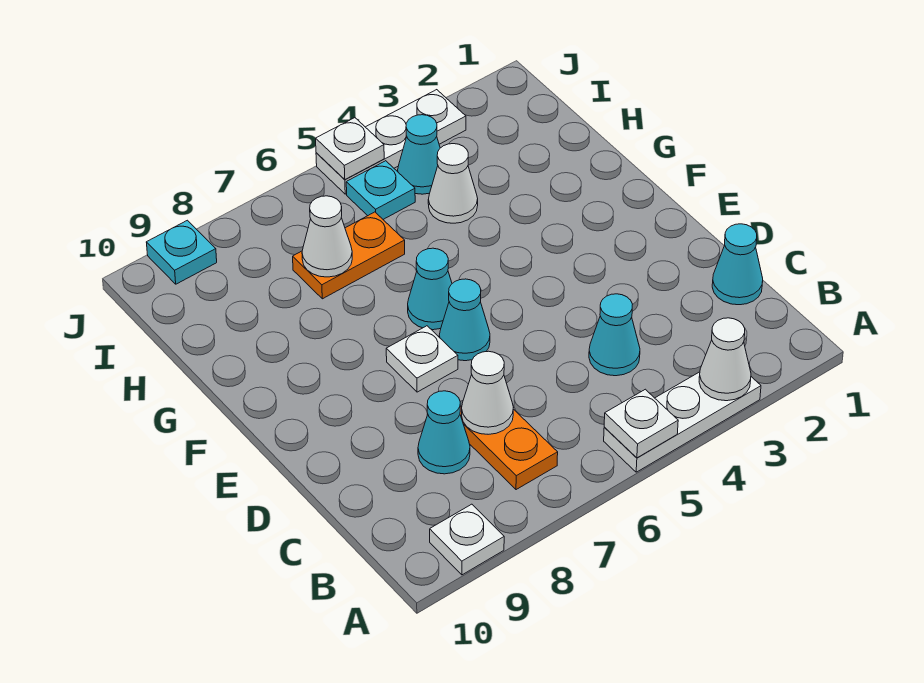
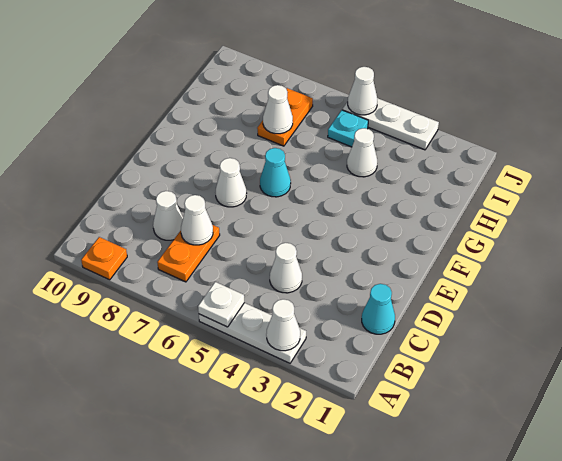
white 1x1 plate [430,504,504,575] -> orange 1x1 plate [81,237,127,280]
cyan 1x1 cone [589,294,640,376] -> white 1x1 cone [270,243,302,293]
cyan 1x1 cone [418,391,470,474] -> white 1x1 cone [153,191,183,240]
cyan 1x1 cone [439,279,490,361] -> none
white 1x1 plate [386,326,458,392] -> white 1x1 cone [216,158,247,207]
orange 1x2 plate [293,212,405,299] -> orange 1x2 plate turned to [257,88,313,146]
cyan 1x1 cone [398,115,440,194] -> none
white 1x1 plate [316,118,384,179] -> white 1x1 cone [348,67,377,115]
cyan 1x1 plate [146,220,217,284] -> none

